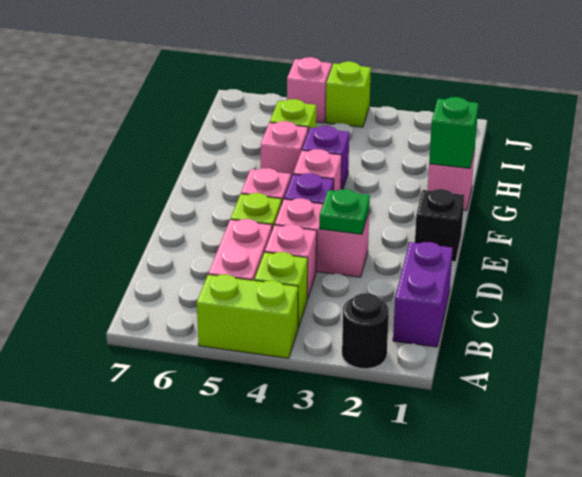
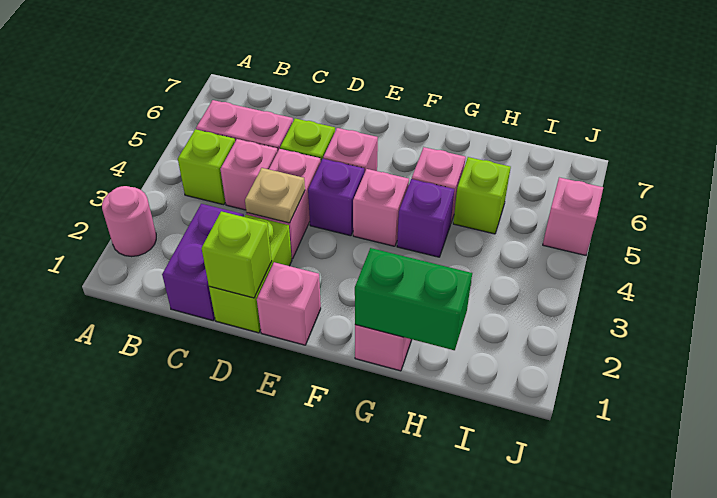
black 1x1 round brick [342,293,389,369] -> pink 1x1 round brick [102,186,156,257]
lime 1x2 brick [197,275,298,358] -> lime 1x2 brick moved to [209,215,292,333]
purple 1x2 brick [393,242,453,347] -> purple 1x2 brick turned to [162,204,244,320]
green 1x1 plate [319,189,370,234] -> tan 1x1 plate [245,168,305,223]
black 1x1 brick [415,189,464,262] -> pink 1x1 brick [257,262,321,345]
green 1x1 brick [429,97,478,168] -> green 1x2 brick [355,248,472,350]
lime 1x1 brick [326,62,371,127] -> lime 1x1 brick moved to [202,211,272,298]

